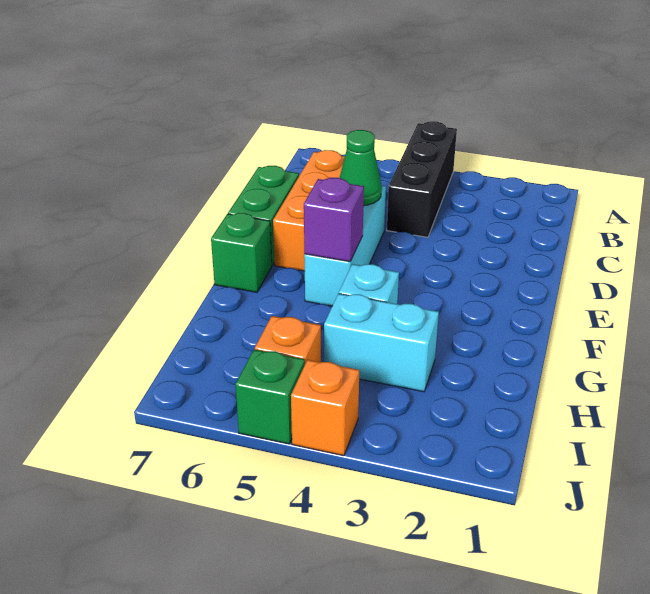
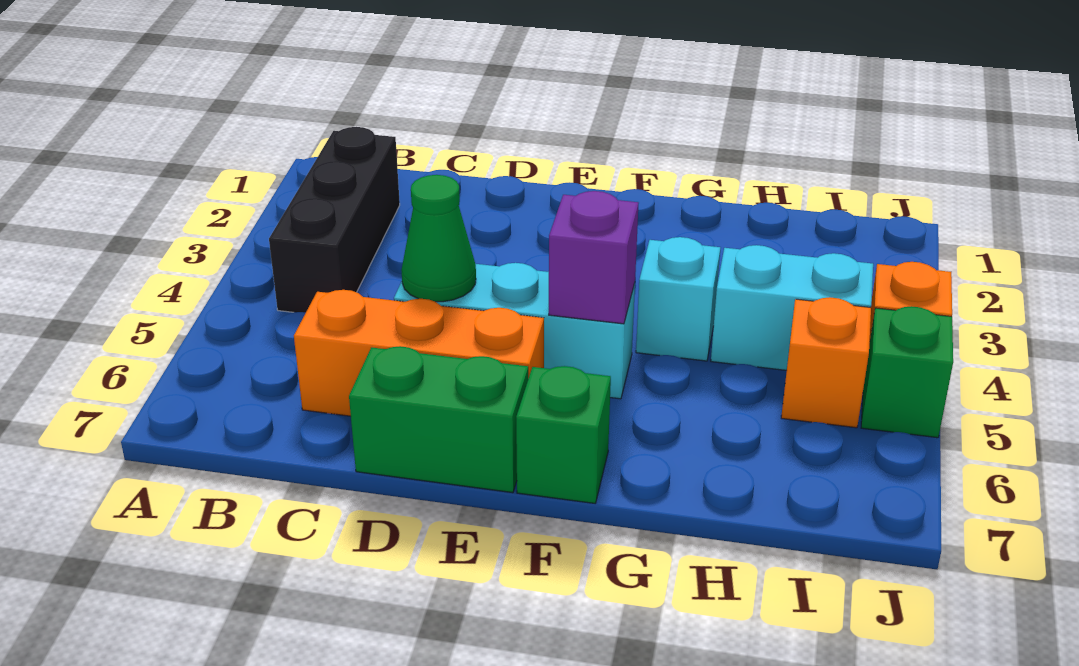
black 1x3 brick [387,121,457,237] -> black 1x3 brick turned to [269,127,400,312]
cyan 1x2 brick [324,294,439,392] -> cyan 1x2 brick turned to [711,245,873,370]

